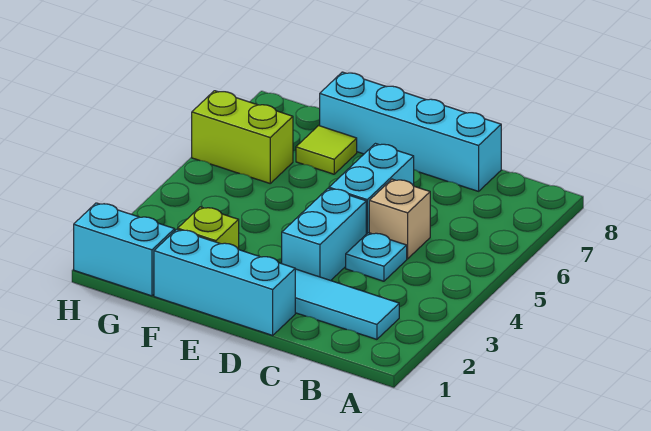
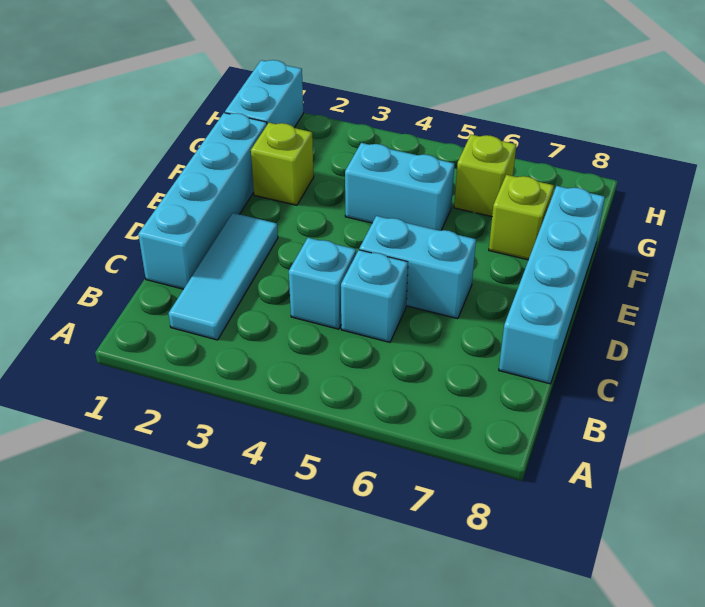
cyan 1x1 plate [346,233,407,281] -> cyan 1x1 brick [289,238,356,329]
tan 1x1 brick [369,179,430,259] -> cyan 1x1 brick [341,250,408,342]
cyan 1x3 brick [154,229,295,335] -> cyan 1x4 brick [138,113,267,289]
cyan 1x2 brick [282,188,366,281] -> cyan 1x2 brick moved to [345,143,454,231]
lime 1x1 tile [296,126,357,174] -> lime 1x1 brick [489,175,554,260]
lime 1x2 brick [192,91,293,183] -> lime 1x1 brick [454,135,516,217]

